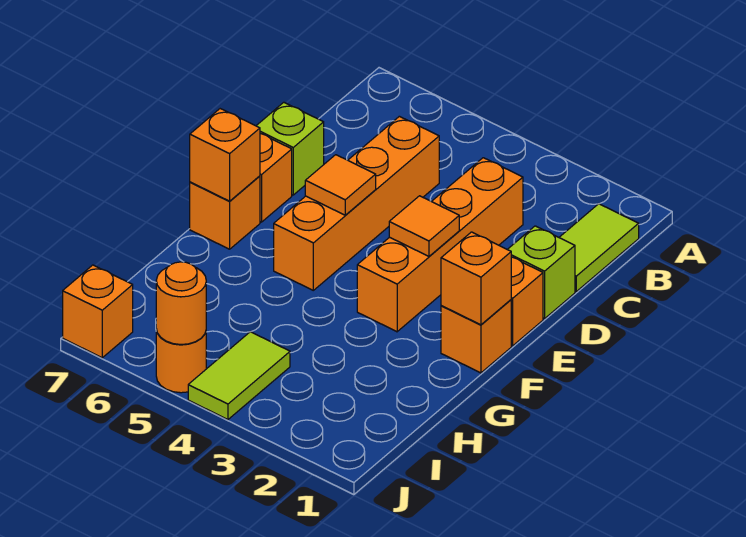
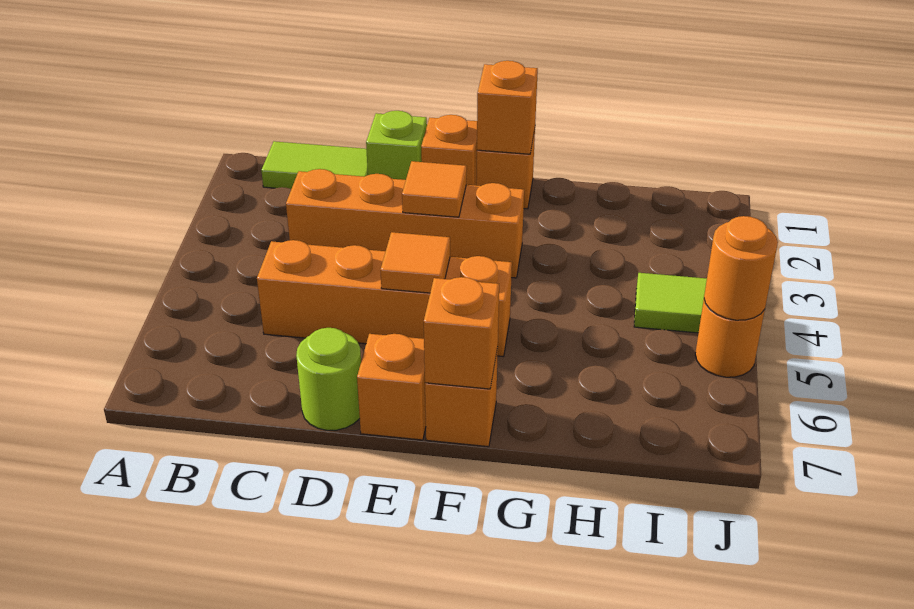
lime 1x1 brick [256,102,324,195] -> lime 1x1 round brick [296,328,361,430]
orange 1x1 brick [63,265,133,358] -> none

